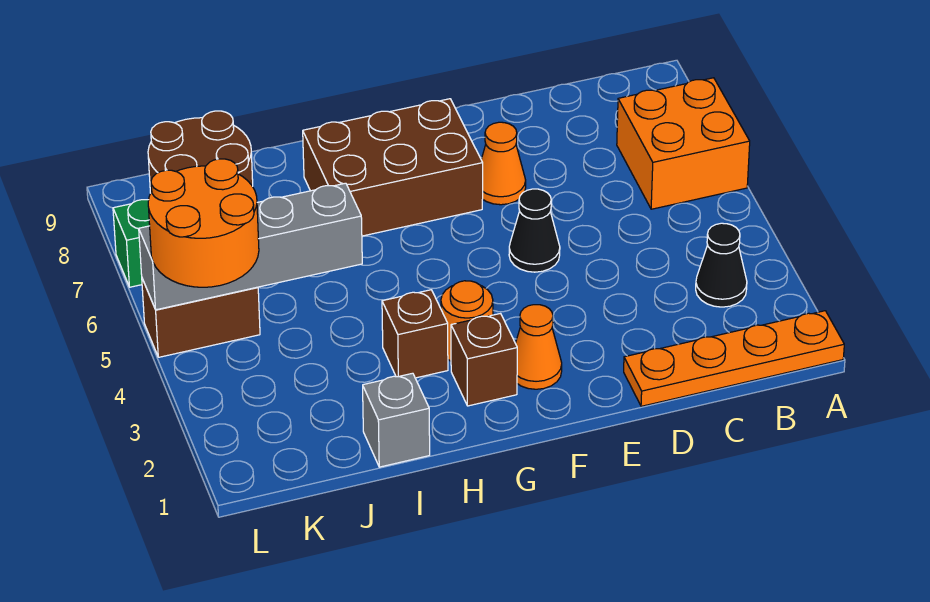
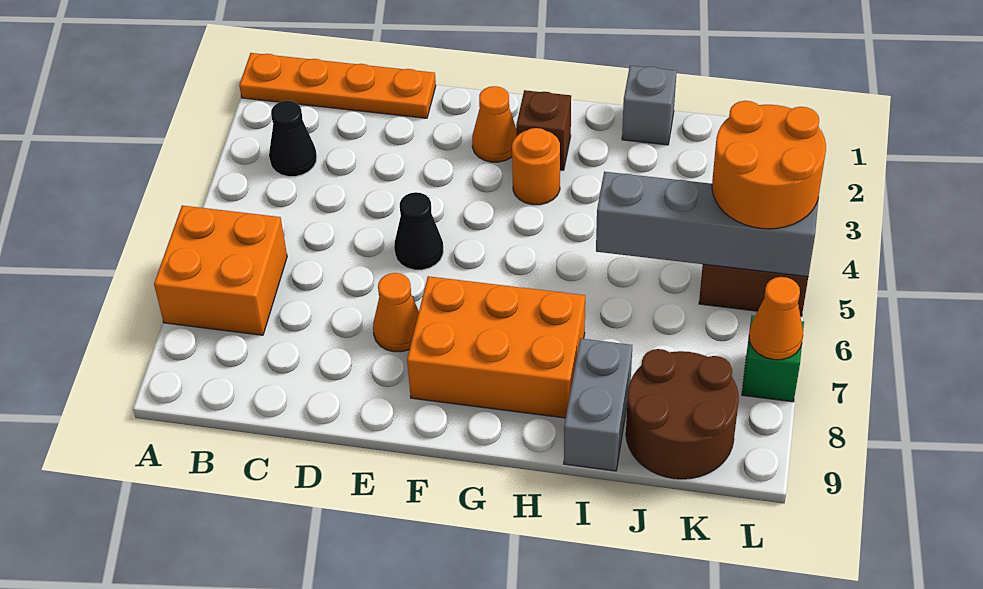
brown 2x3 brick [303,99,483,236] -> orange 2x3 brick [407,276,585,418]
brown 1x1 brick [382,290,448,378] -> none
none -> grey 1x2 brick [564,338,632,471]
none -> orange 1x1 cone [749,277,803,360]

